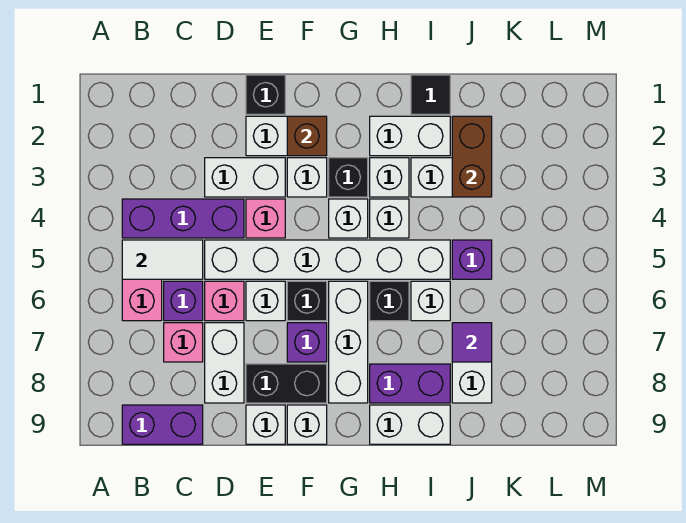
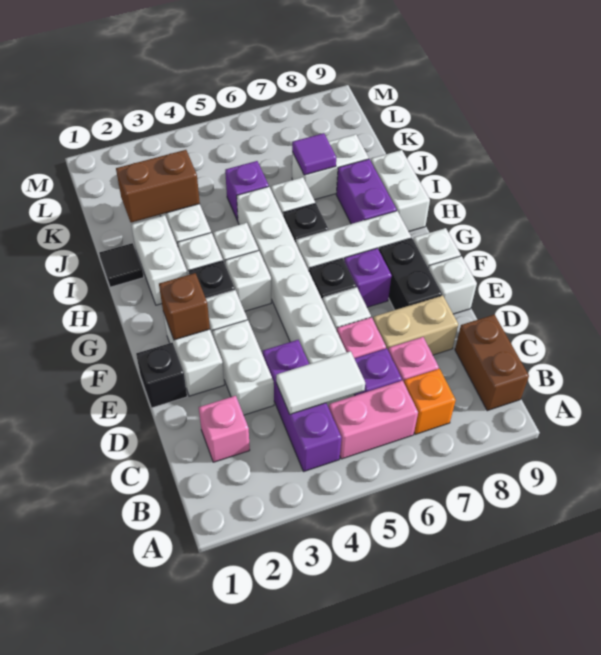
white 1x2 tile [122,240,203,279] -> white 1x2 tile turned to [276,351,365,414]
none -> orange 1x1 brick [404,369,456,434]
purple 1x2 brick [122,405,203,444] -> brown 1x2 brick [455,315,529,411]
white 1x2 brick [205,323,244,403] -> tan 1x2 brick [373,295,458,355]
pink 1x1 brick [246,199,285,238] -> pink 1x1 brick moved to [199,396,250,462]

